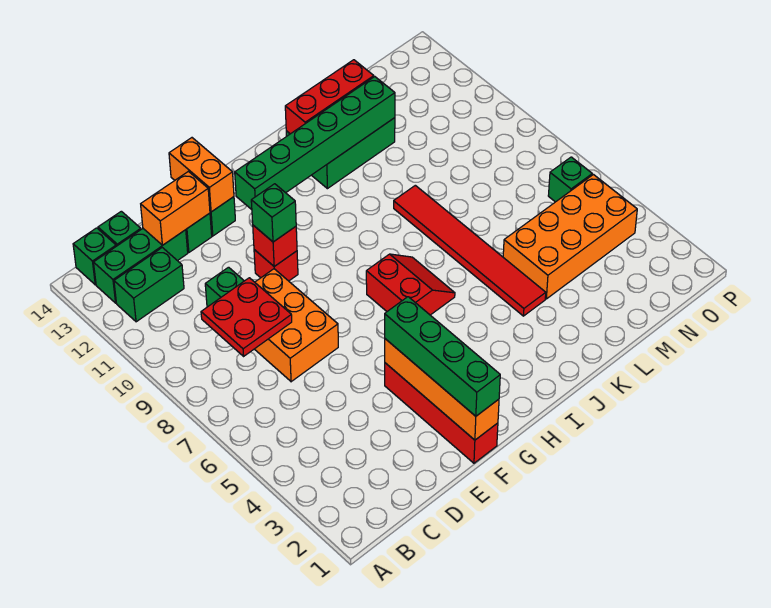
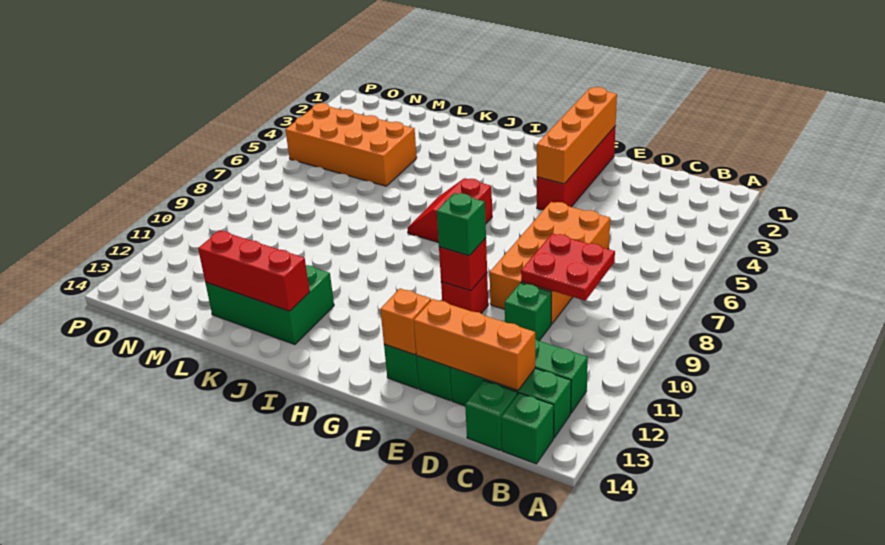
orange 2x3 brick [255,269,338,382] -> orange 2x4 brick [490,202,610,324]
orange 1x2 brick [141,171,210,245] -> orange 1x3 brick [414,299,535,390]
green 1x4 brick [385,297,500,416] -> none
orange 1x2 brick [169,138,234,212] -> orange 1x1 brick [380,289,431,355]
green 1x6 brick [235,77,395,210] -> none
red 1x6 tile [394,185,546,316] -> none
green 1x1 brick [548,157,592,202] -> none

